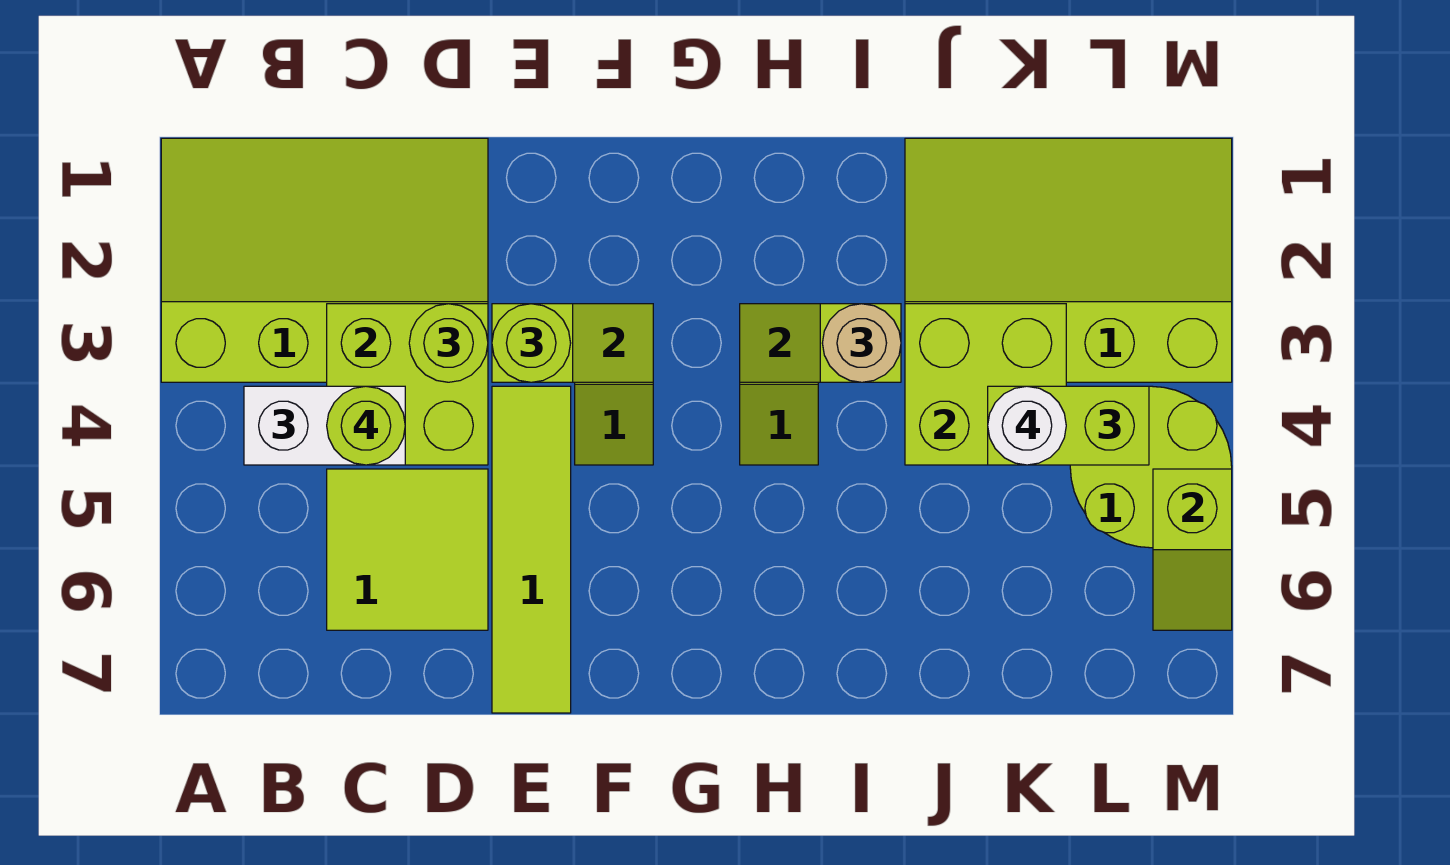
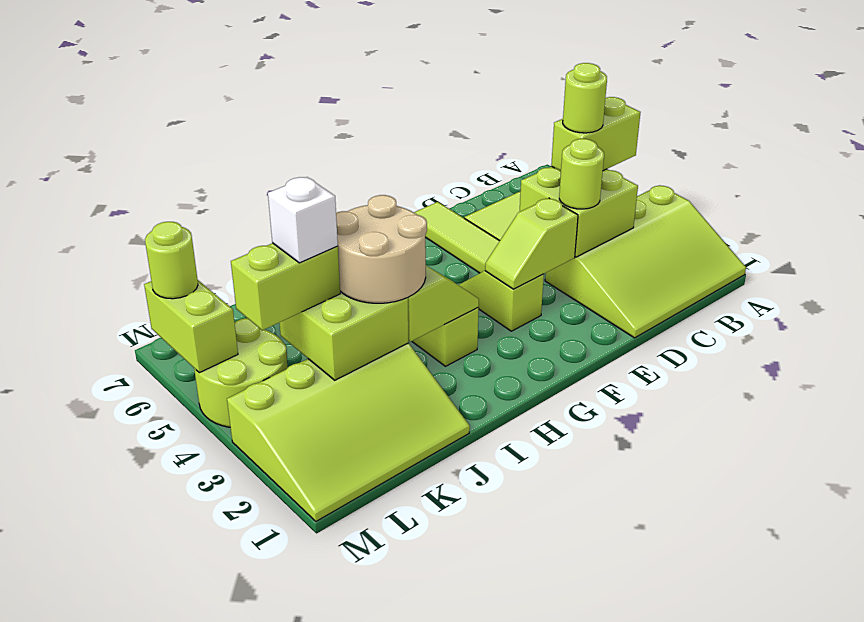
white 1x2 brick [244,386,405,465] -> lime 1x2 brick [551,97,641,171]
lime 1x1 round brick [492,304,571,382] -> lime 1x1 round brick moved to [145,222,198,299]
tan 1x1 round brick [822,304,901,382] -> tan 2x2 round brick [336,195,427,303]
white 1x1 round brick [988,386,1066,465] -> white 1x1 brick [268,177,338,263]
lime 1x2 slope [1153,469,1232,630] -> lime 1x2 brick [144,280,238,373]

